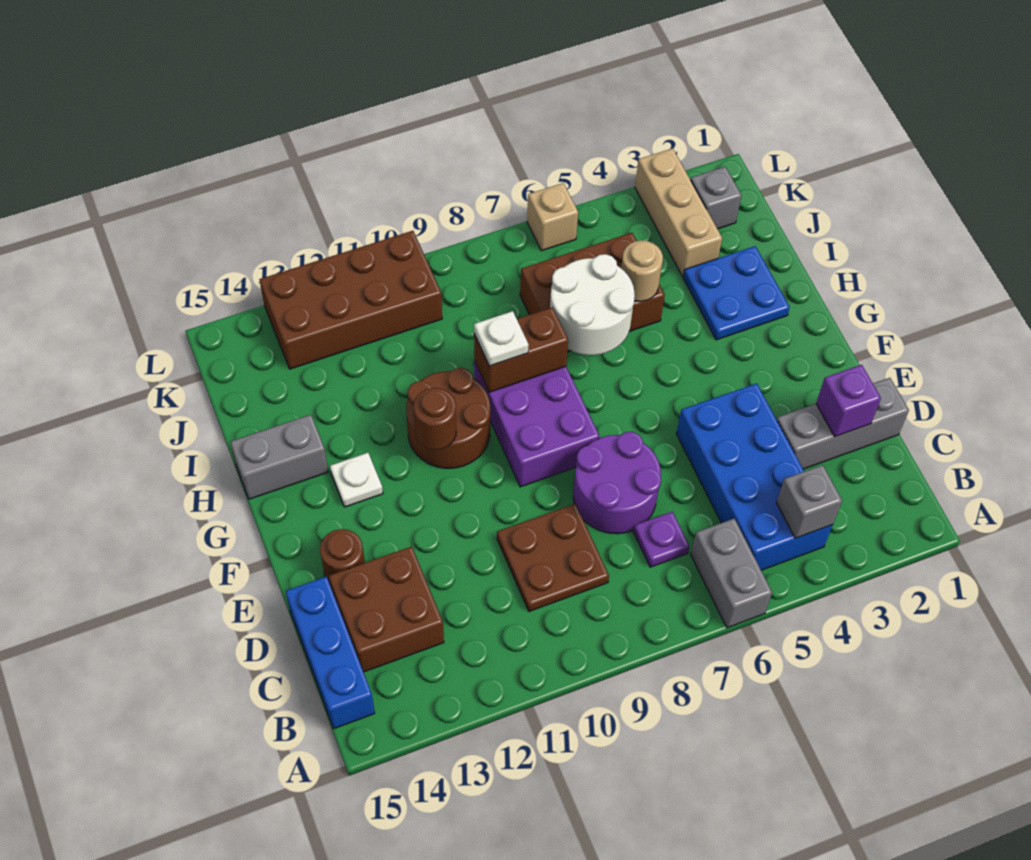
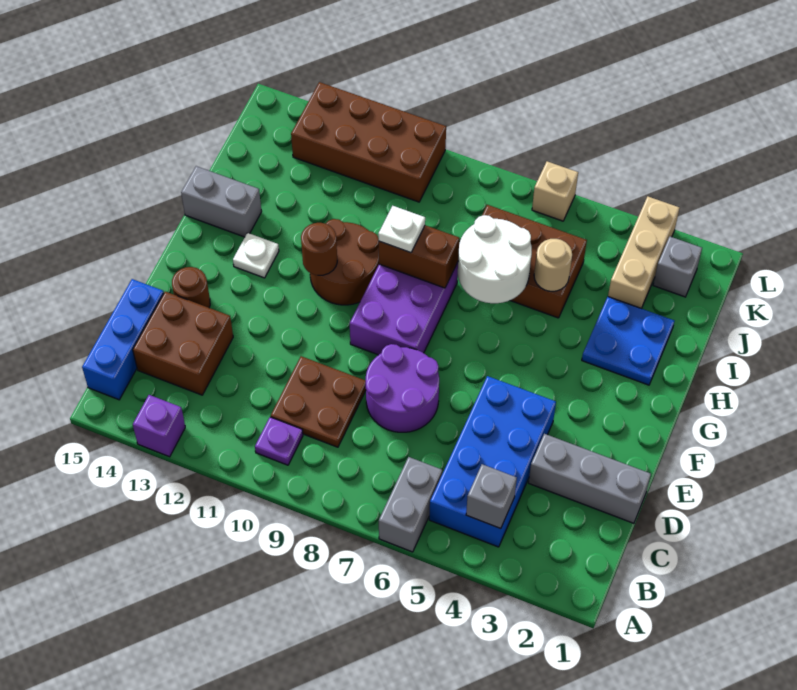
purple 1x1 plate [633,512,690,567] -> purple 1x1 plate moved to [255,417,303,465]
purple 1x1 brick [816,365,881,437] -> purple 1x1 brick moved to [133,395,185,457]

